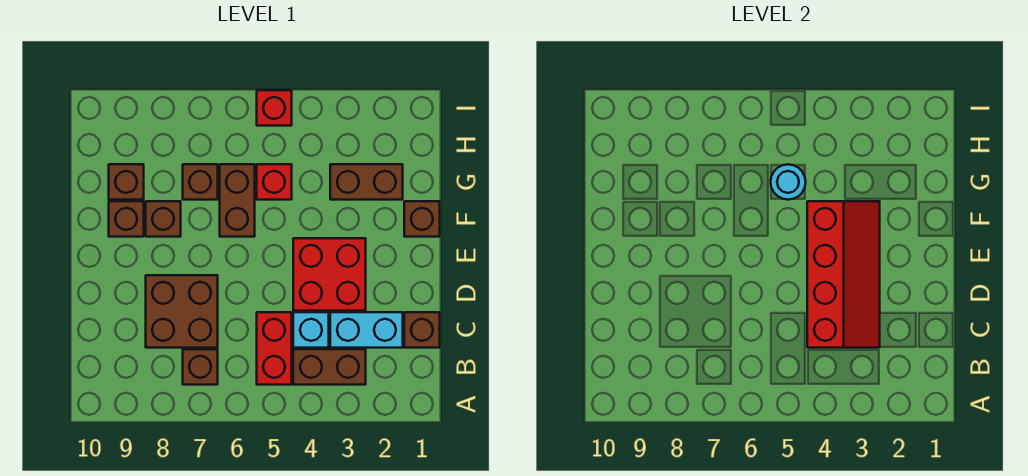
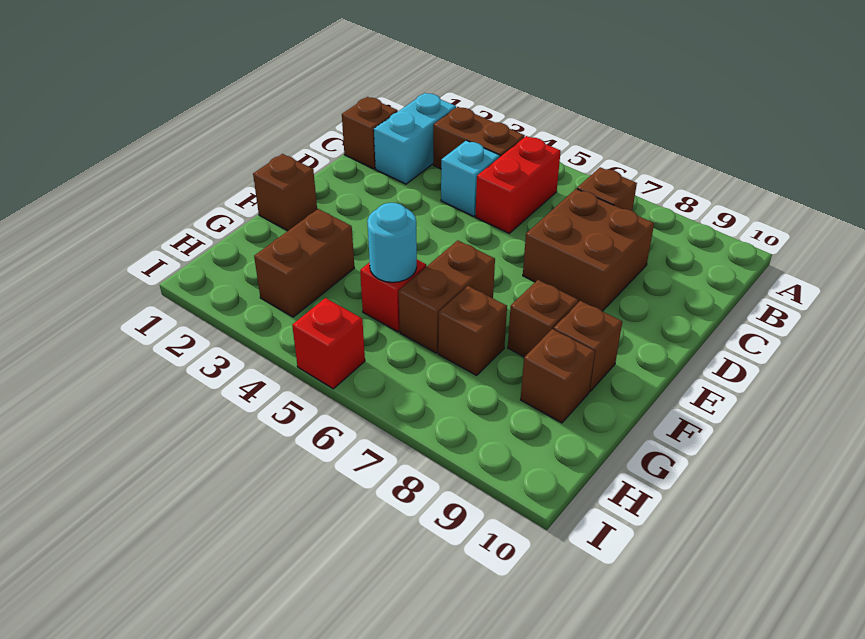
cyan 1x2 brick [330,312,403,348] -> cyan 1x2 brick turned to [374,93,456,184]
red 2x4 slope [807,201,880,348] -> none
red 2x2 brick [293,238,366,311] -> none
brown 1x2 brick [330,164,403,200] -> brown 1x2 brick turned to [254,209,354,317]

